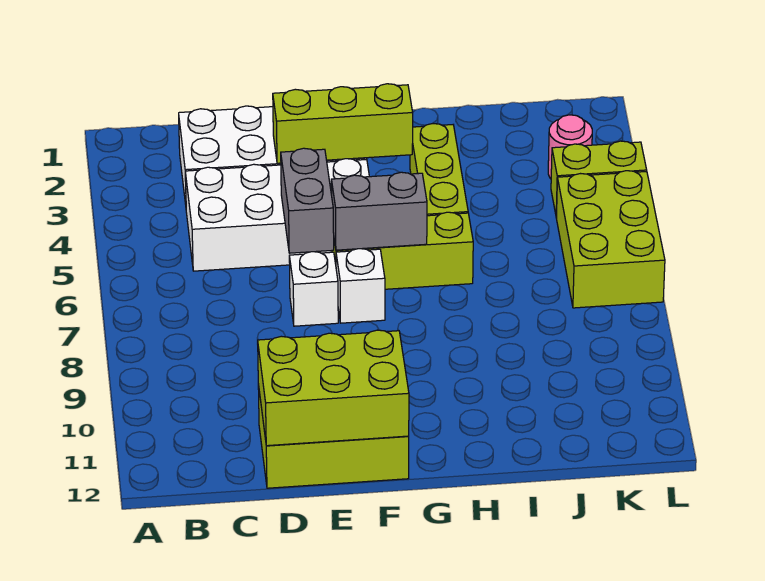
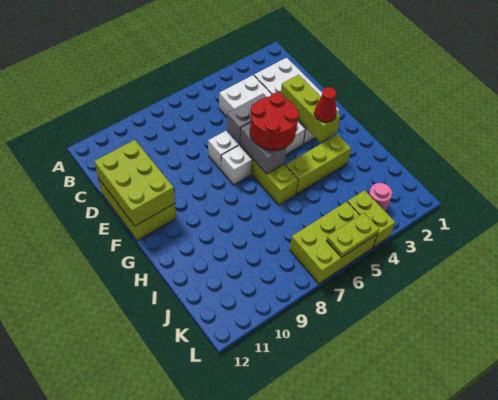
none -> red 2x2 round brick [250,93,299,150]
none -> red 1x1 cone [314,87,337,122]
none -> lime 1x2 plate [327,213,379,258]

